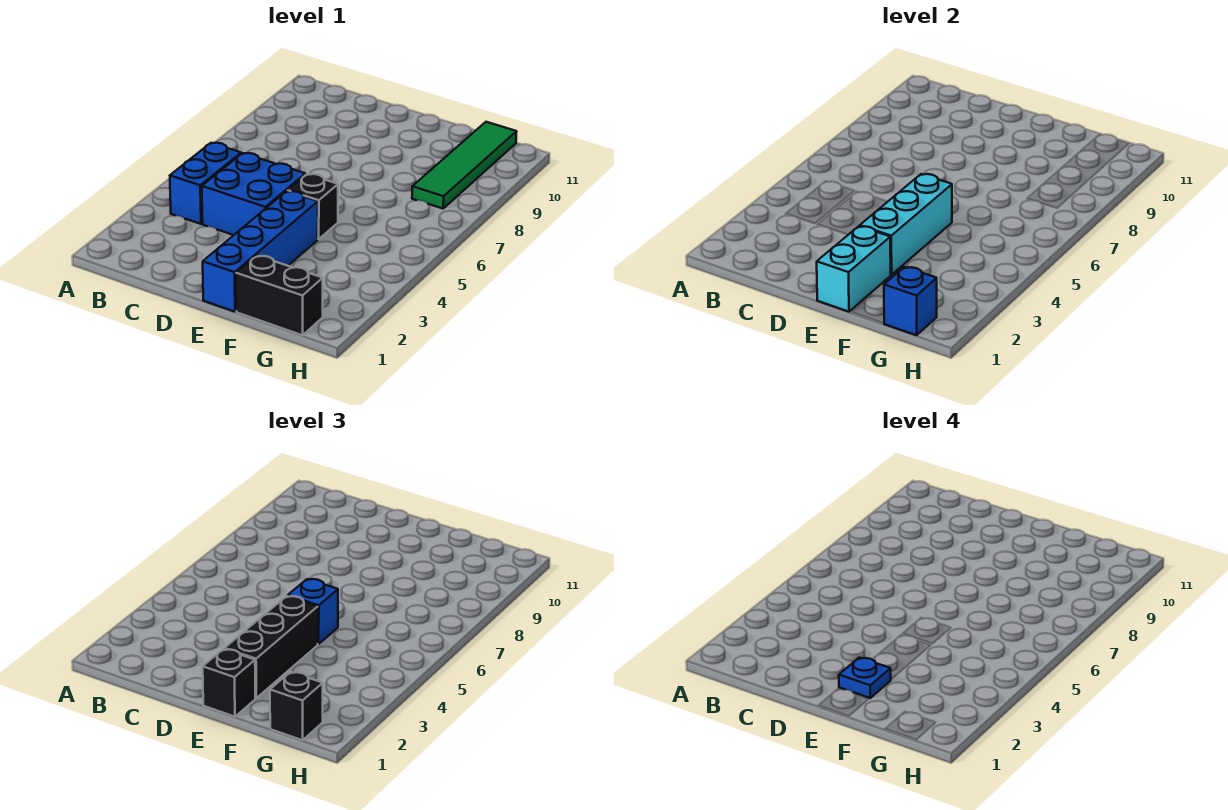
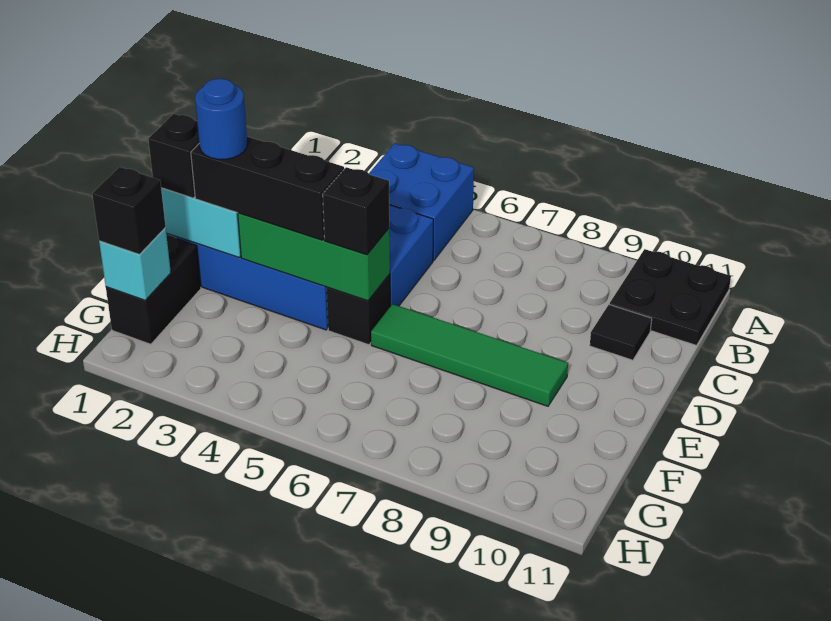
none -> black 2x2 plate [609,249,731,345]
blue 1x2 brick [170,143,241,224] -> blue 2x2 brick [369,143,474,260]
none -> black 1x1 tile [590,305,652,360]
blue 1x1 plate [839,658,891,698] -> blue 1x1 round brick [195,79,247,159]
cyan 1x3 brick [860,174,952,275] -> green 1x3 brick [238,213,390,301]
blue 1x1 brick [288,579,338,644] -> black 1x1 brick [323,167,389,255]
blue 1x1 brick [884,267,937,335] -> cyan 1x1 brick [99,228,171,300]
green 1x4 tile [412,122,517,209] -> green 1x4 tile moved to [371,304,568,406]

